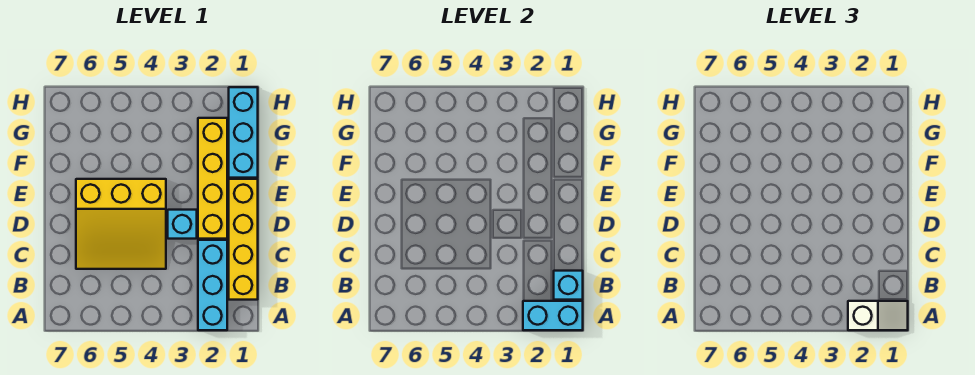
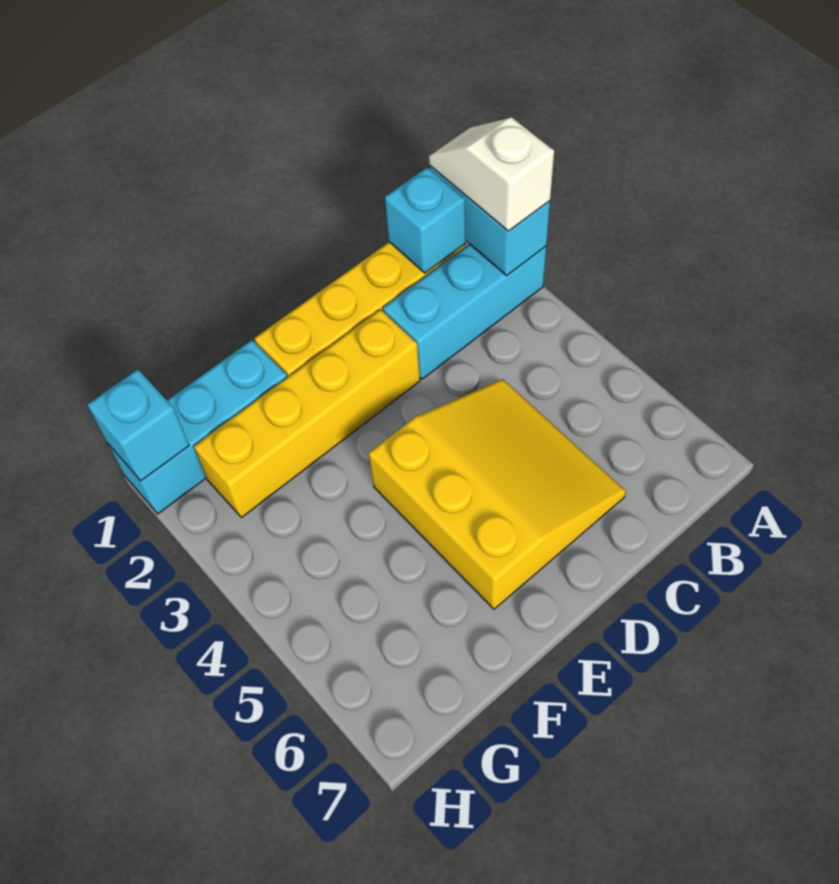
cyan 1x1 brick [168,210,197,239] -> cyan 1x1 brick moved to [87,369,189,481]

